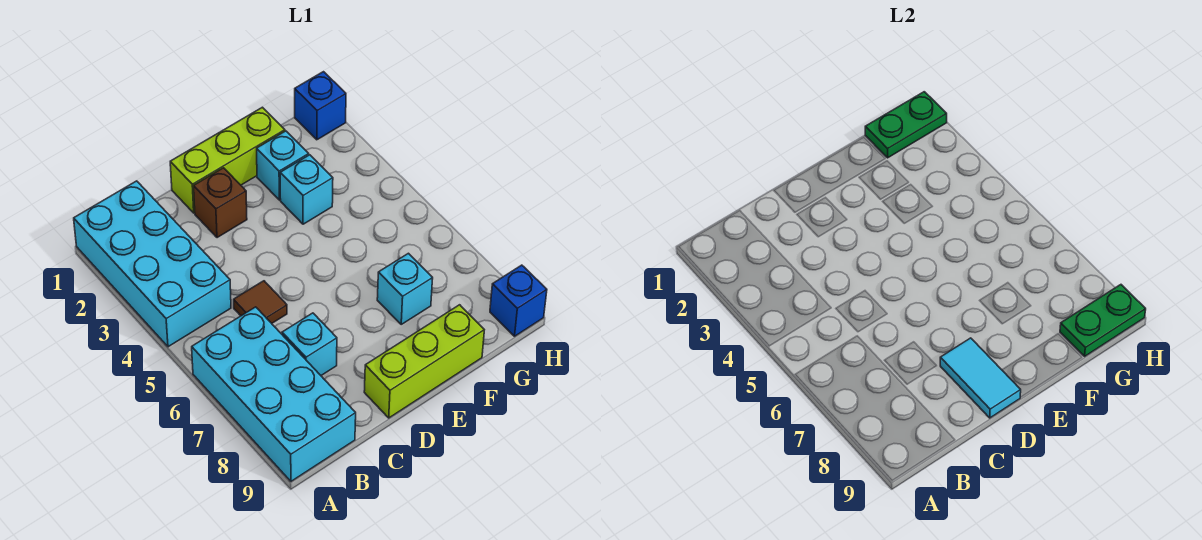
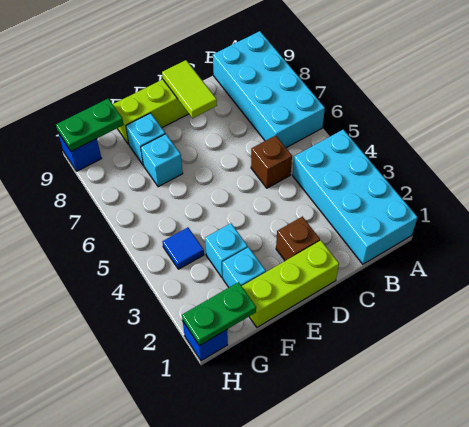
brown 1x1 tile [234,281,287,323] -> brown 1x1 brick [251,135,292,188]
cyan 1x1 brick [282,313,337,375] -> cyan 1x1 brick moved to [126,113,165,165]
cyan 1x2 tile [940,338,1021,418] -> lime 1x2 tile [162,60,217,118]
none -> blue 1x1 tile [162,227,204,269]

